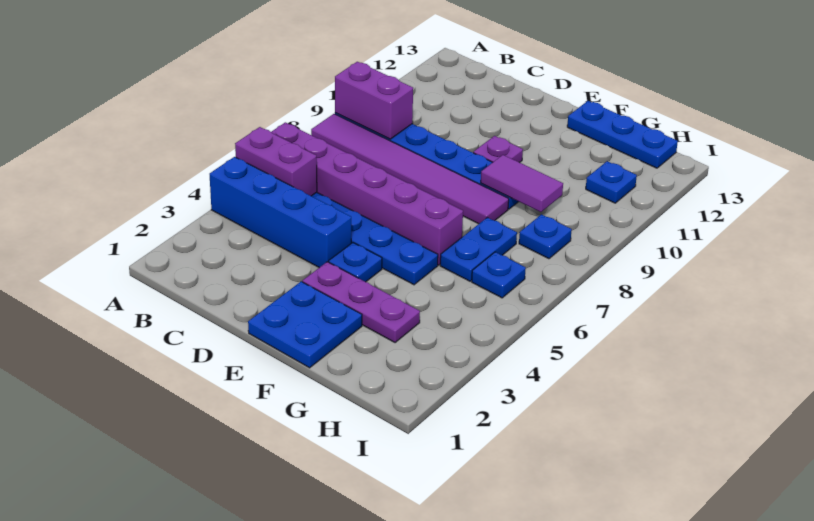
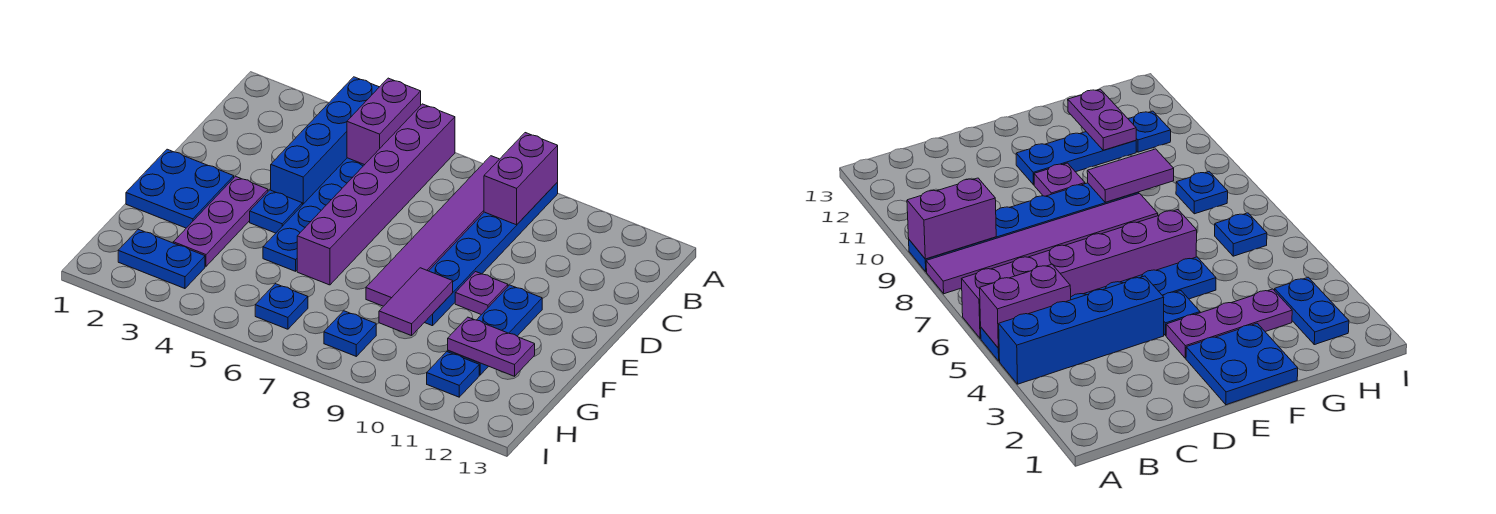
blue 1x3 plate [567,101,678,168] -> blue 1x3 plate moved to [448,285,542,375]
blue 1x2 plate [440,218,517,281] -> blue 1x2 plate moved to [118,229,205,289]
none -> purple 1x2 plate [448,317,535,376]

